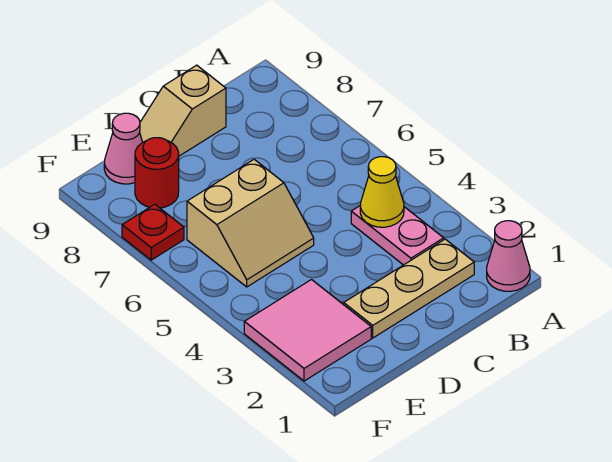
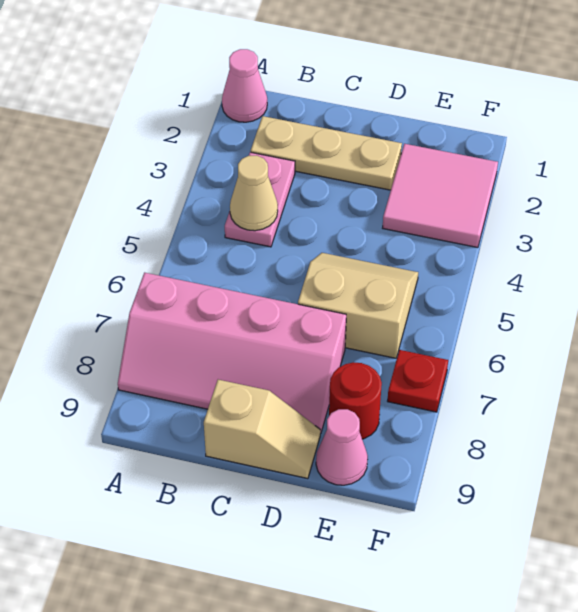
none -> pink 2x4 slope [118,273,346,434]
yellow 1x1 cone [360,157,404,227] -> tan 1x1 cone [230,156,278,231]

